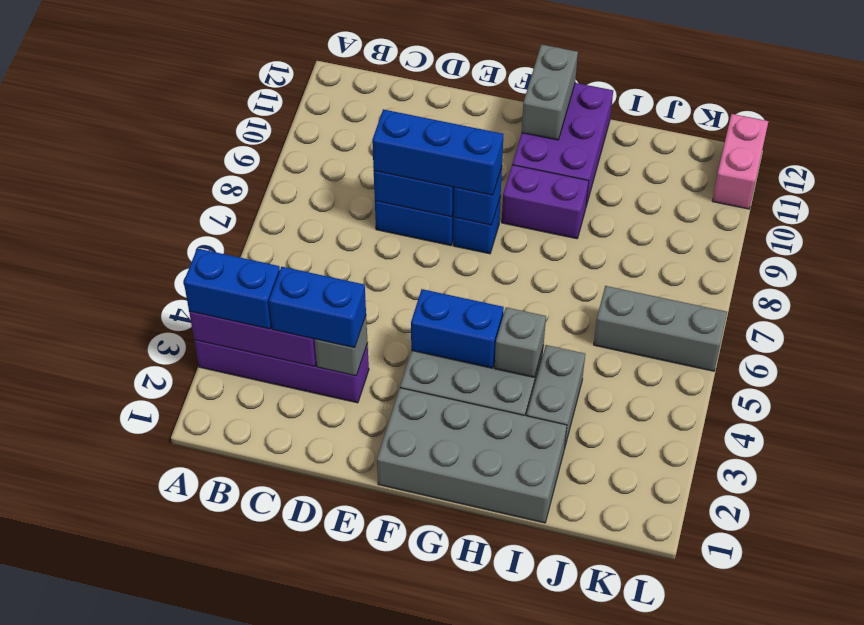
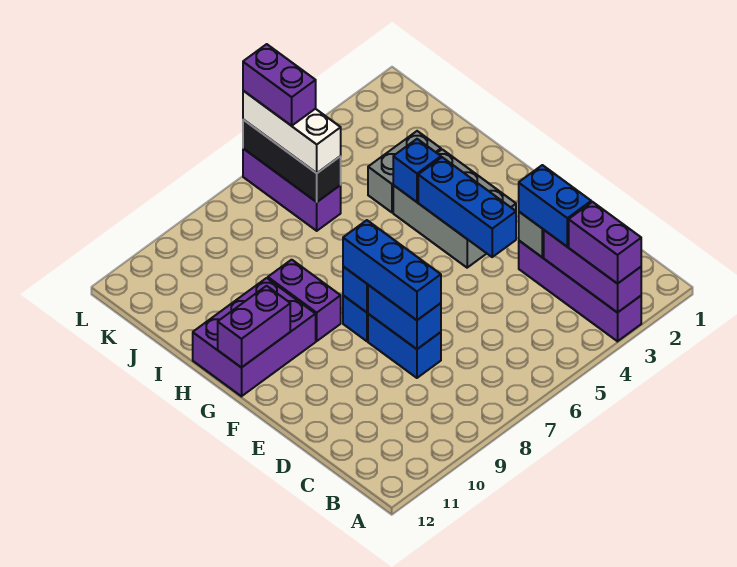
blue 1x2 brick [184,248,280,329] -> purple 1x2 brick [569,202,641,284]
grey 2x4 brick [377,388,567,523] -> none
blue 1x2 brick [411,289,504,368] -> blue 1x3 brick [418,157,516,257]
grey 1x2 brick [522,44,578,140] -> purple 1x2 brick [218,286,290,368]
grey 1x1 brick [495,307,546,378] -> blue 1x1 brick [393,139,441,202]
grey 1x3 brick [594,286,727,371] -> purple 1x3 brick [243,148,341,231]
none -> black 1x3 brick [243,120,341,202]
none -> white 1x3 brick [243,91,341,173]
none -> purple 1x2 brick [243,44,316,126]
pink 1x2 brick [712,114,768,209] -> none

